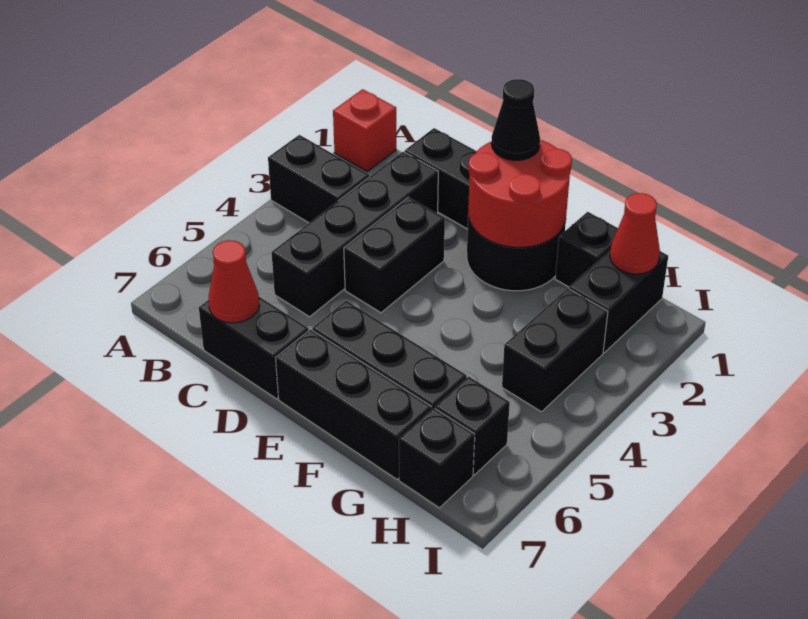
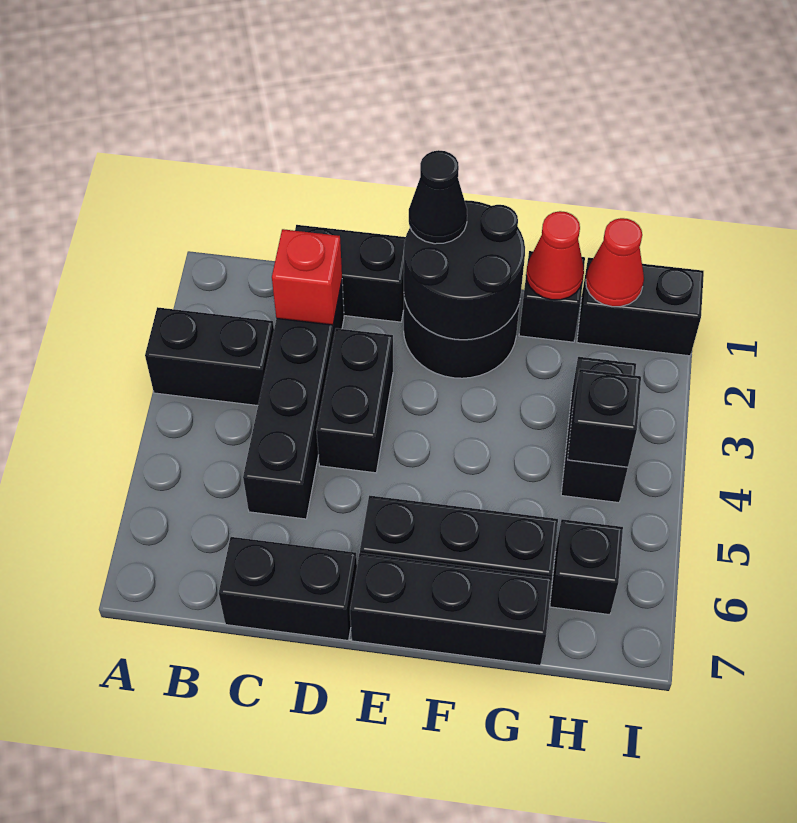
red 1x1 brick [333,89,396,172] -> red 1x1 brick moved to [272,229,342,325]
red 1x1 cone [209,240,259,323] -> red 1x1 cone moved to [526,211,584,300]
red 2x2 round brick [468,140,572,247] -> black 2x2 round brick [404,200,525,340]
black 1x2 brick [569,251,668,353] -> black 1x2 brick turned to [577,258,704,356]
black 1x1 brick [399,408,475,508] -> black 1x1 brick moved to [567,369,641,467]

